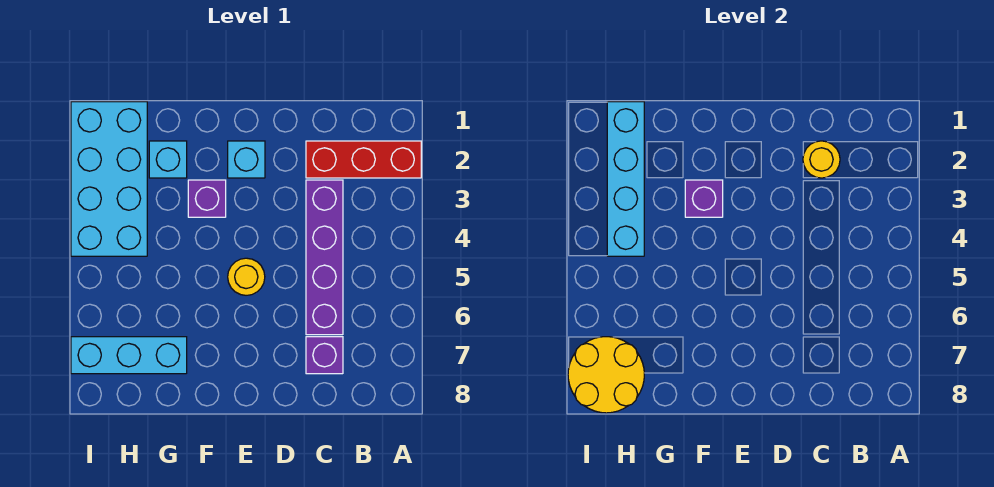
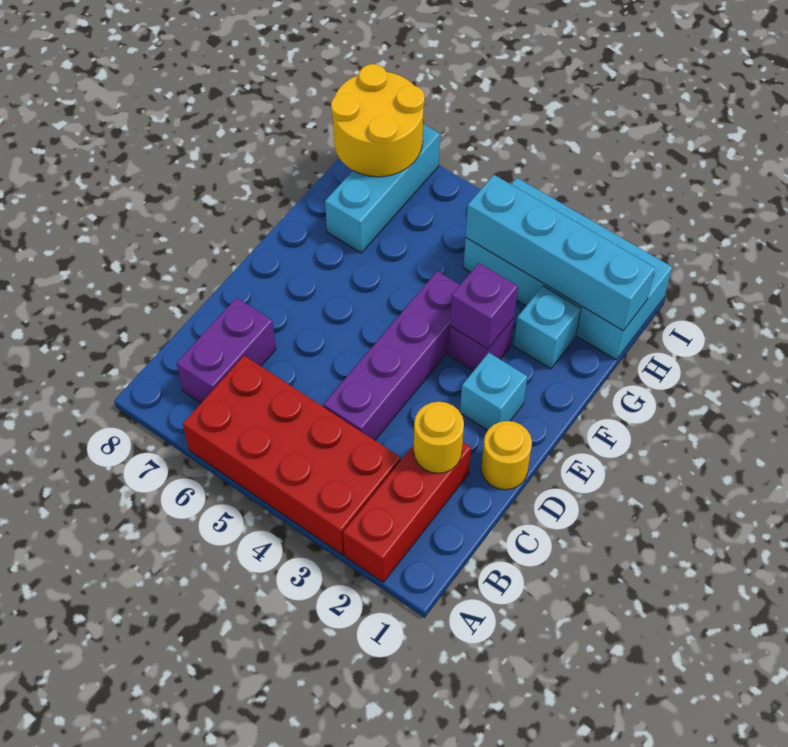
none -> red 2x4 brick [183,356,401,555]
purple 1x4 brick [306,180,343,335] -> purple 1x4 brick turned to [323,271,460,440]
purple 1x1 brick [306,337,343,374] -> purple 1x2 brick [176,298,276,403]
yellow 1x1 round brick [228,258,265,295] -> yellow 1x1 round brick moved to [481,421,532,490]

